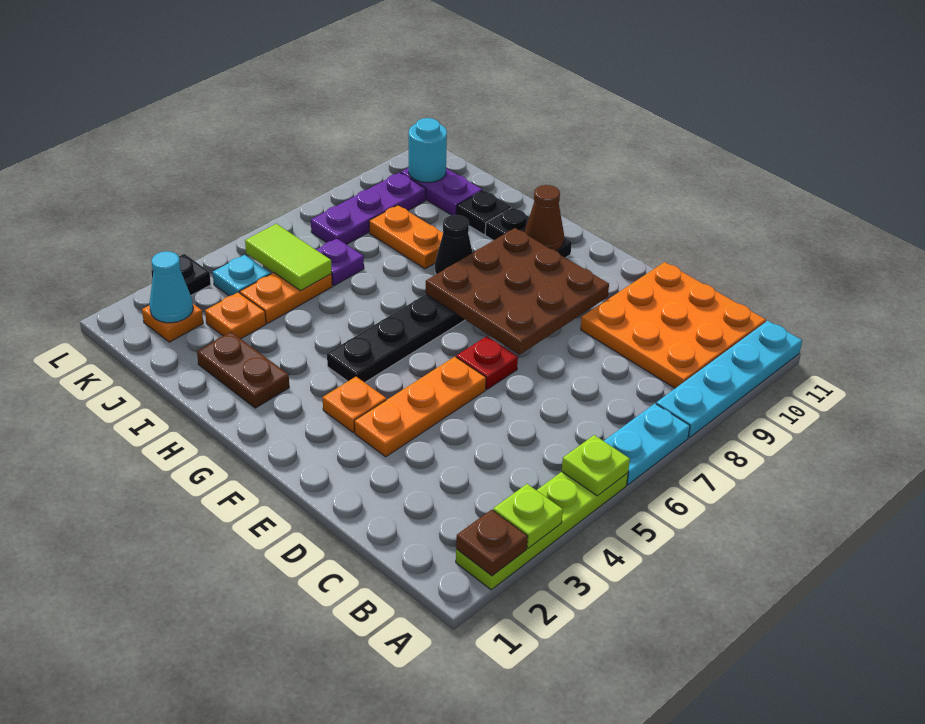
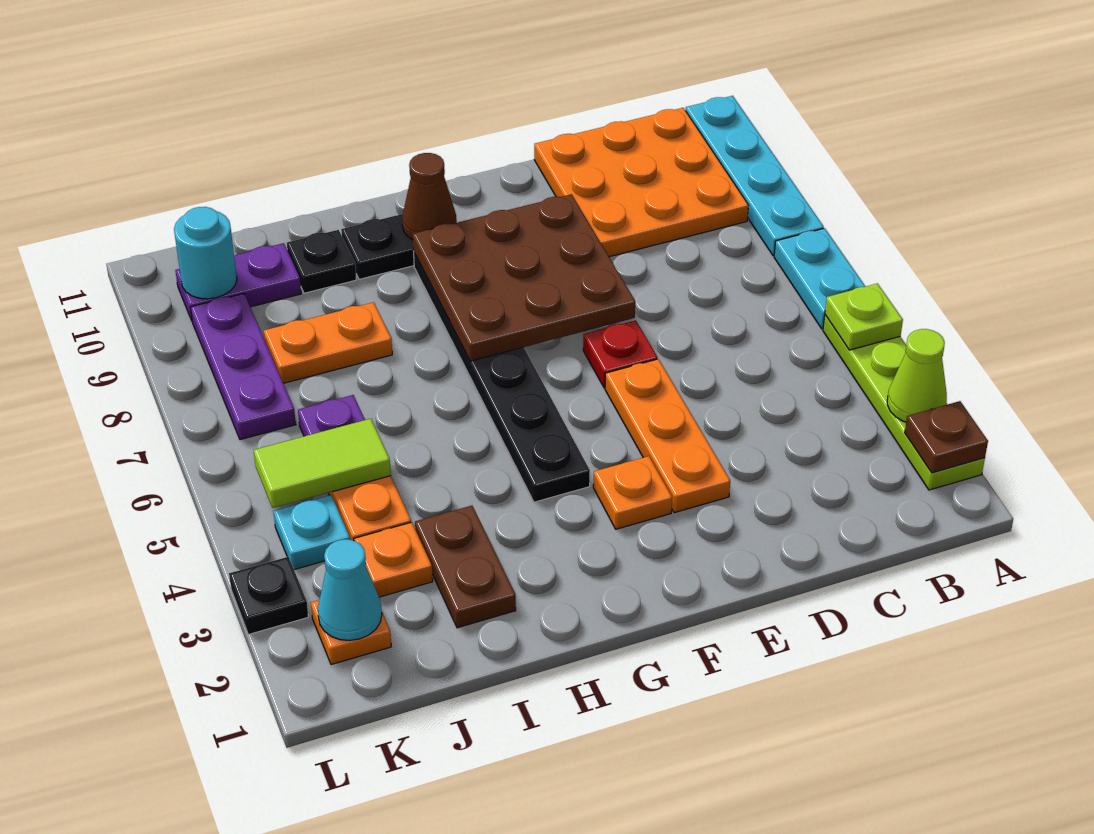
lime 1x1 plate [493,484,563,548] -> lime 1x1 cone [887,329,947,422]
brown 1x2 plate [197,332,289,408] -> brown 1x2 plate turned to [415,506,516,628]
black 1x1 cone [435,215,473,274] -> none

